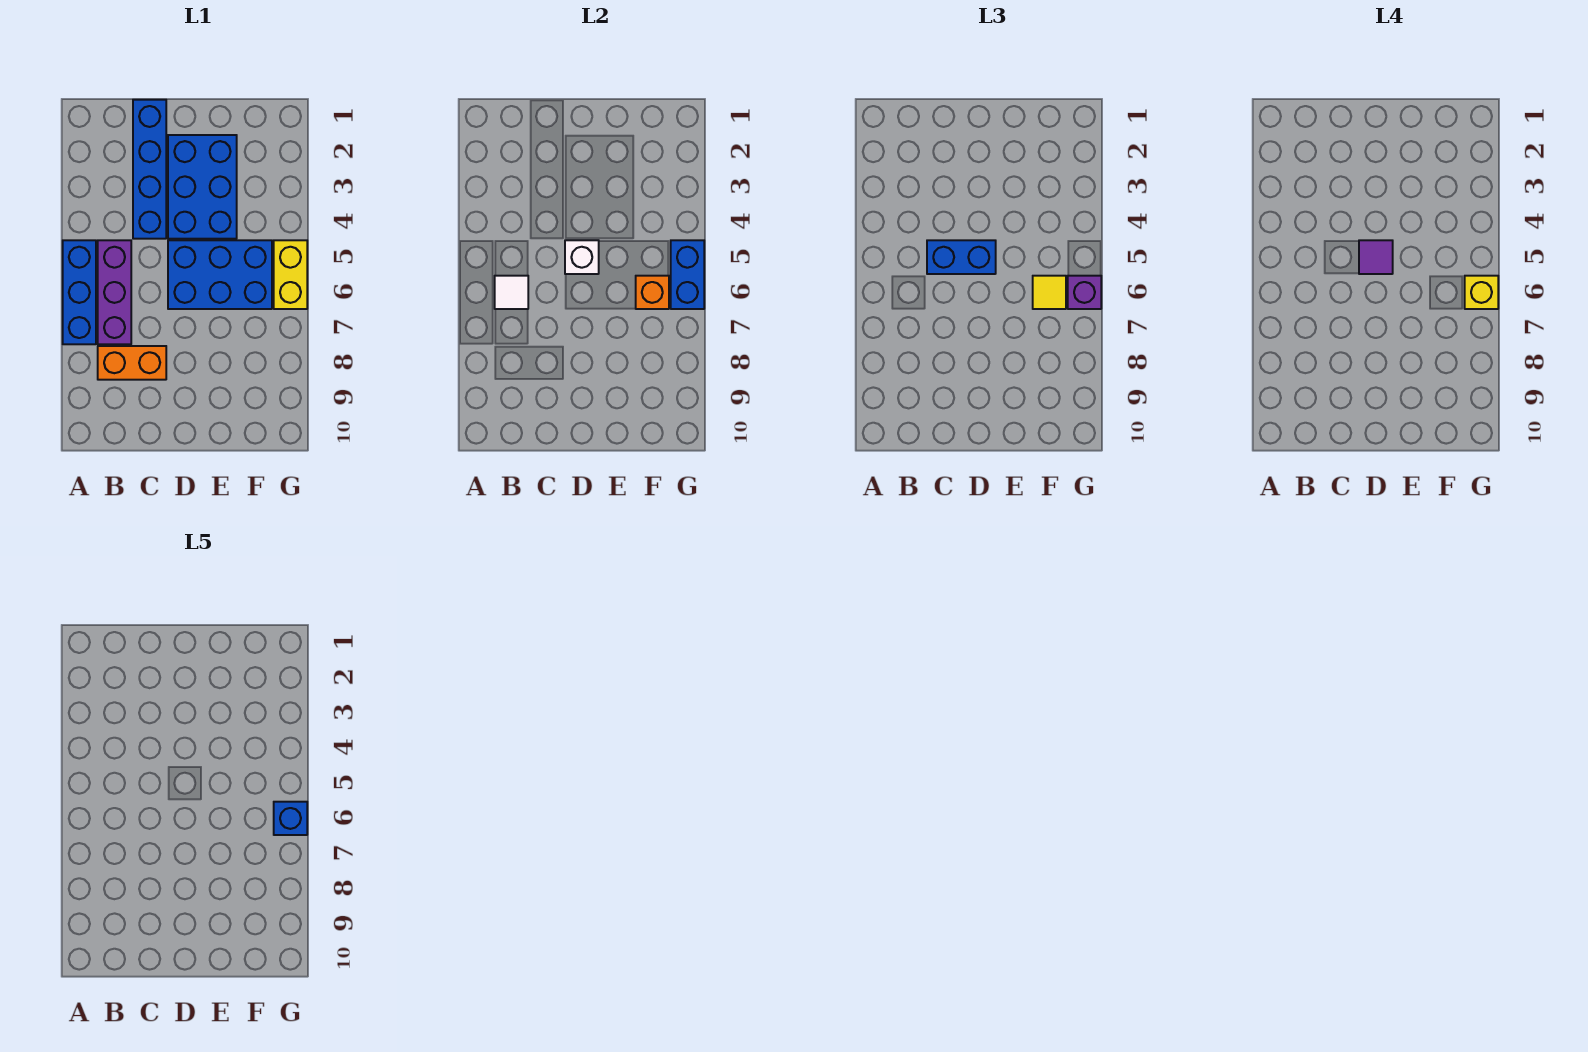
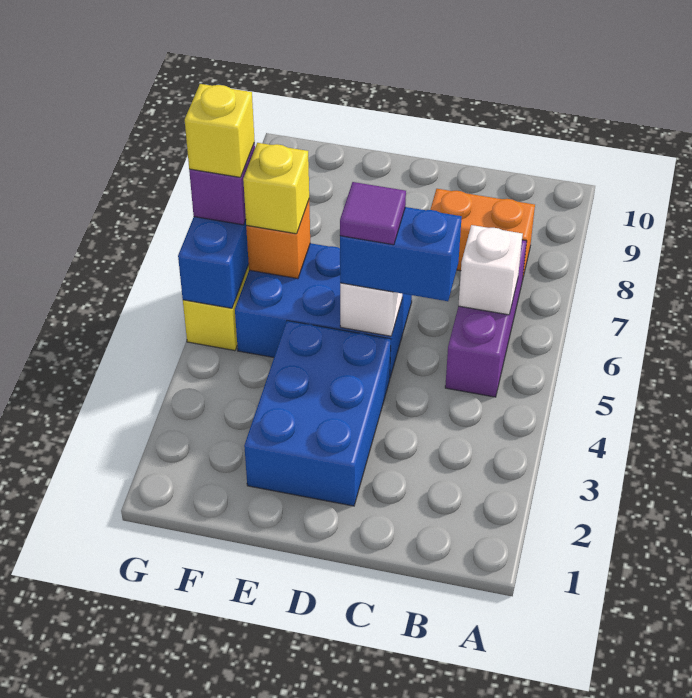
blue 1x3 brick [63,240,96,344] -> none
white 1x1 tile [495,276,528,309] -> white 1x1 brick [458,225,523,315]
blue 1x4 brick [133,100,166,239] -> none
yellow 1x1 tile [1033,276,1066,309] -> yellow 1x1 brick [243,143,309,234]
blue 1x1 brick [274,802,307,835] -> none

